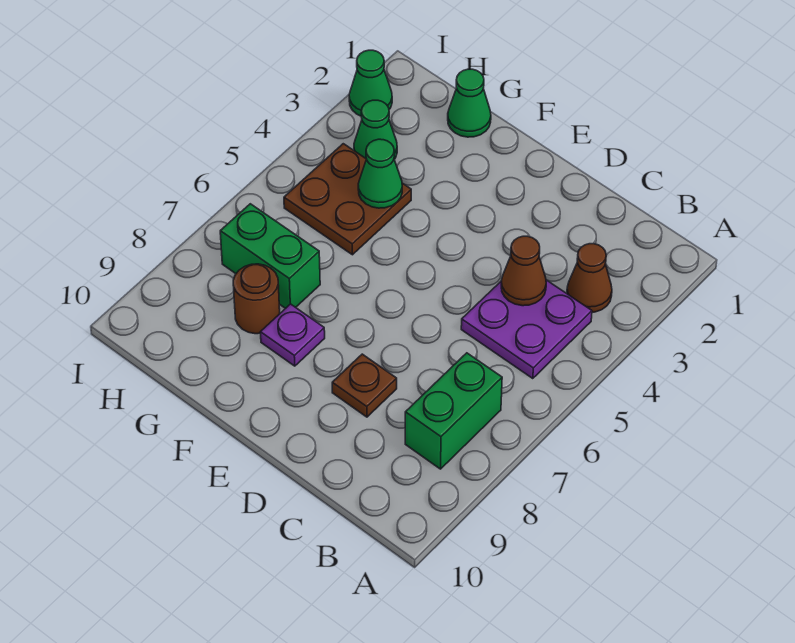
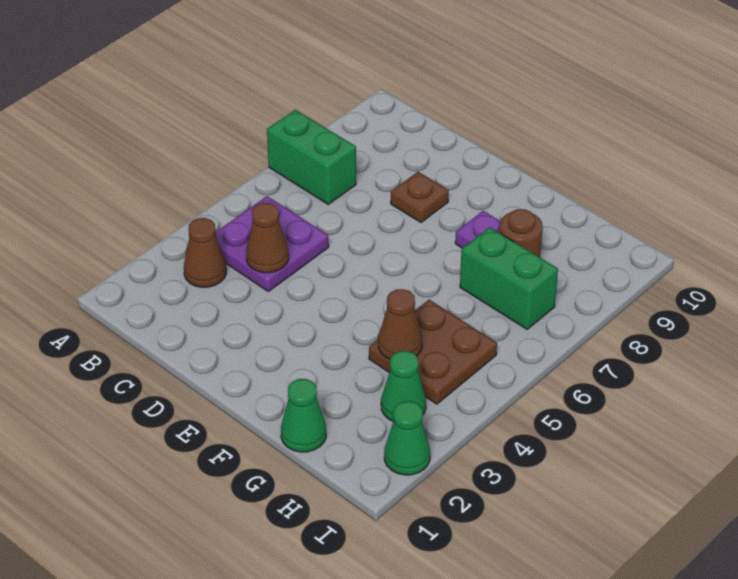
green 1x2 brick [405,353,502,469] -> green 1x2 brick turned to [267,110,356,204]
green 1x1 cone [358,139,402,208] -> brown 1x1 cone [378,289,422,359]

